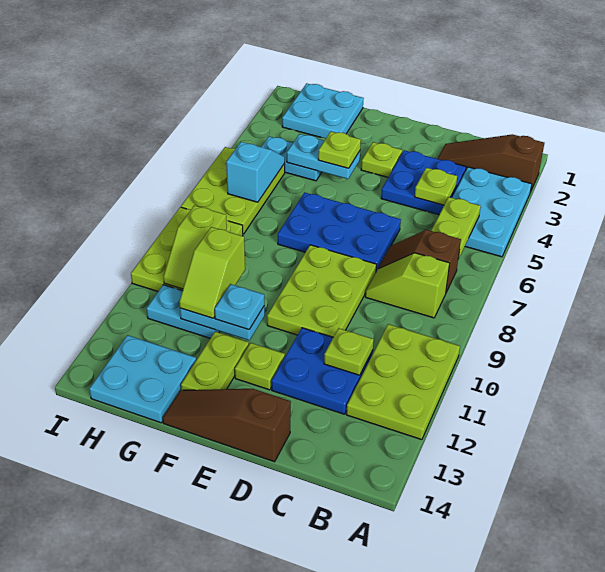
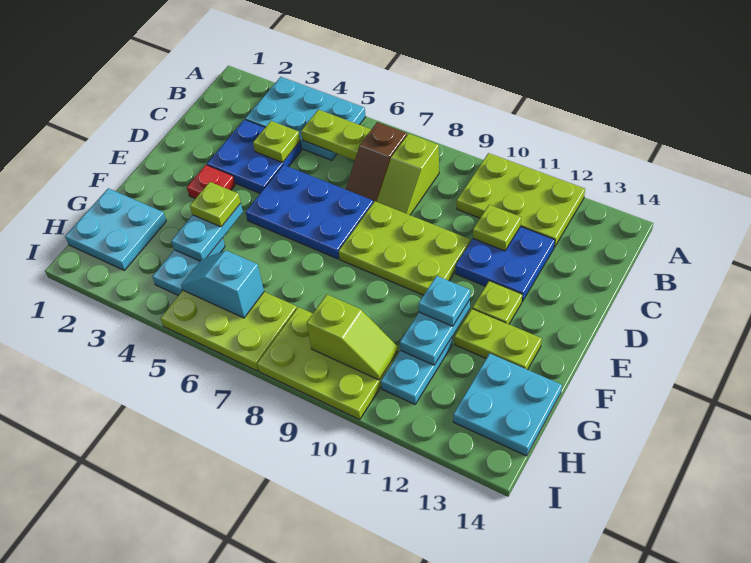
brown 1x3 slope [438,135,544,192] -> none
blue 2x3 plate [278,192,401,272] -> blue 2x3 plate turned to [246,165,373,259]
brown 1x3 slope [163,389,291,462] -> none
lime 1x1 plate [361,142,402,177] -> red 1x1 plate [187,165,235,199]
lime 1x2 slope [179,227,245,318] -> none

